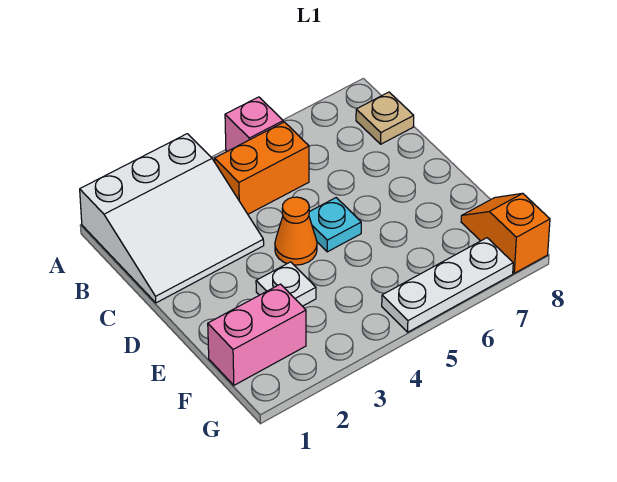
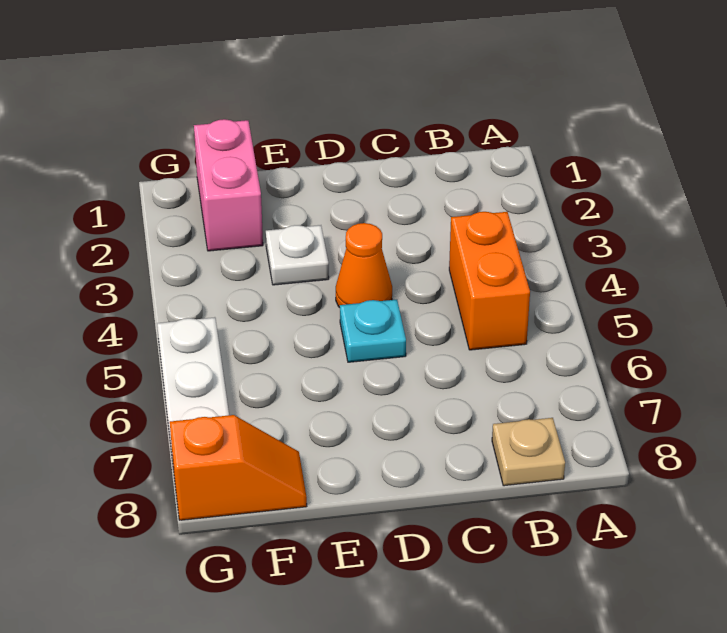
white 3x3 slope [80,134,264,303] -> none
pink 1x1 brick [225,97,283,151] -> none

